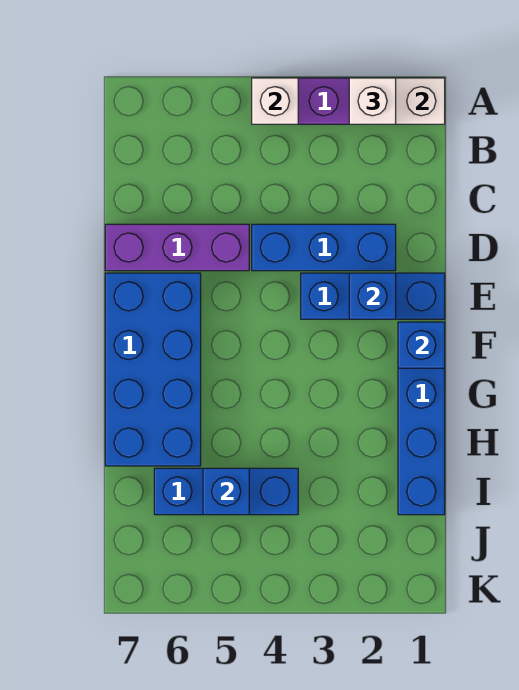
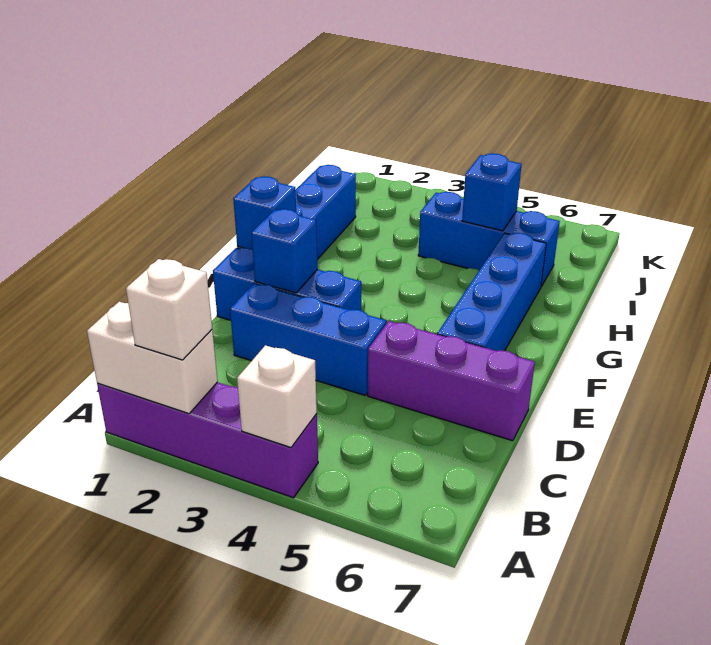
blue 2x4 brick [105,273,201,466] -> blue 1x4 brick [437,233,546,351]

